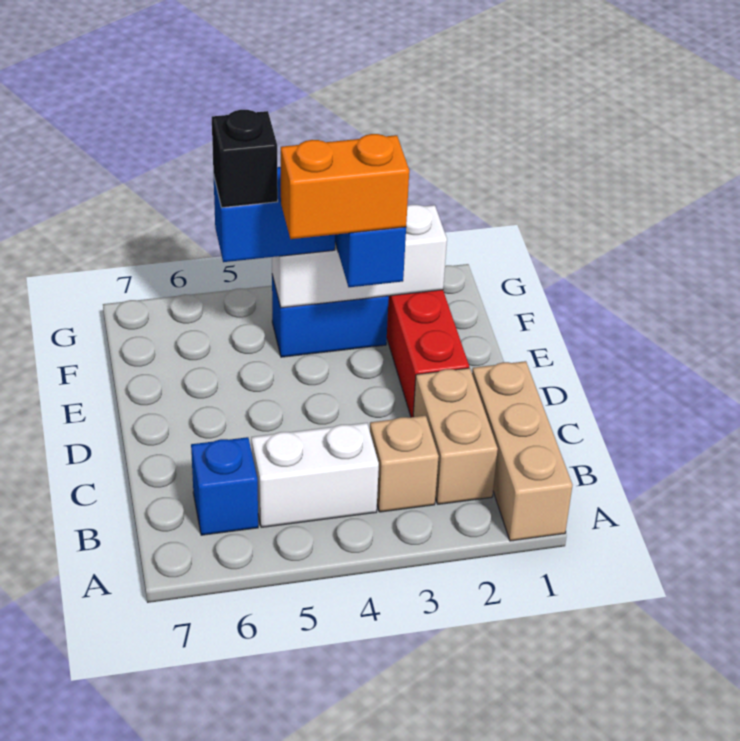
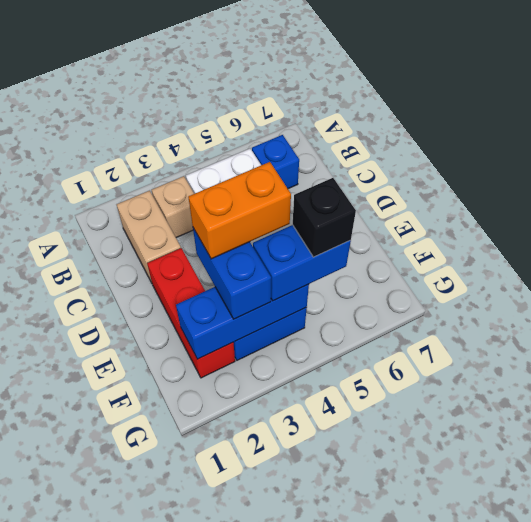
tan 1x3 brick [472,361,573,541] -> none
white 1x3 brick [272,205,447,308] -> blue 1x3 brick [176,284,309,359]

